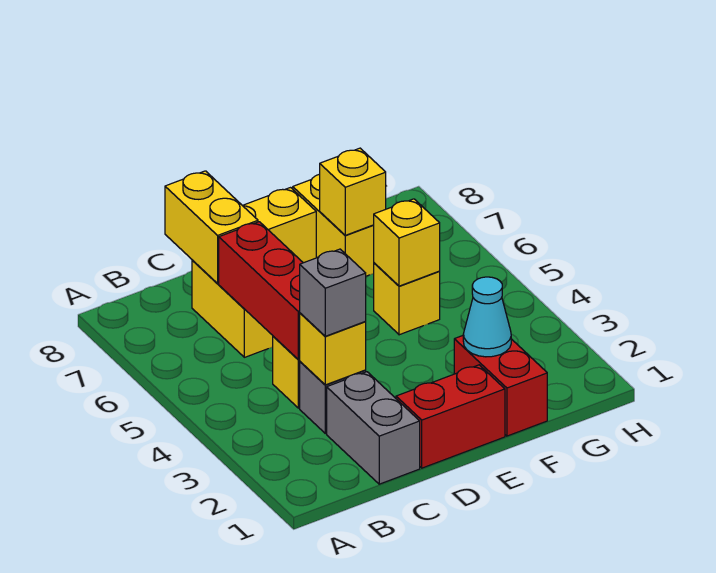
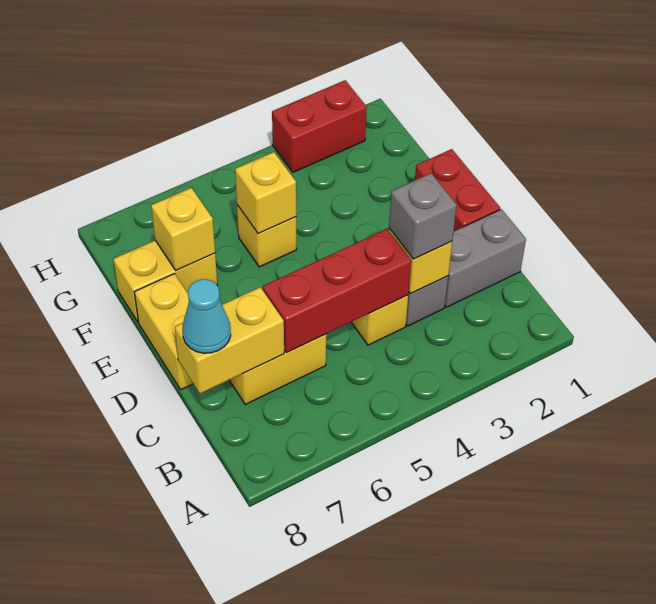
red 1x2 brick [454,336,547,436] -> red 1x2 brick moved to [272,80,367,172]
cyan 1x1 cone [463,277,511,357] -> cyan 1x1 cone moved to [183,279,231,353]

